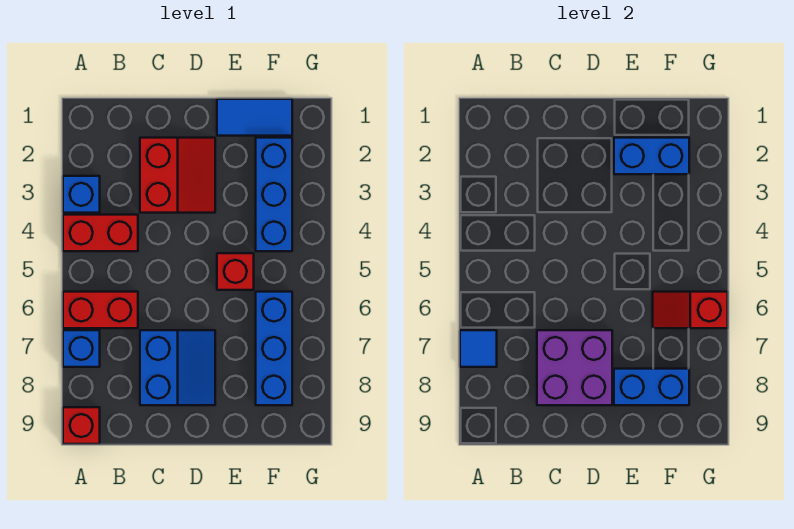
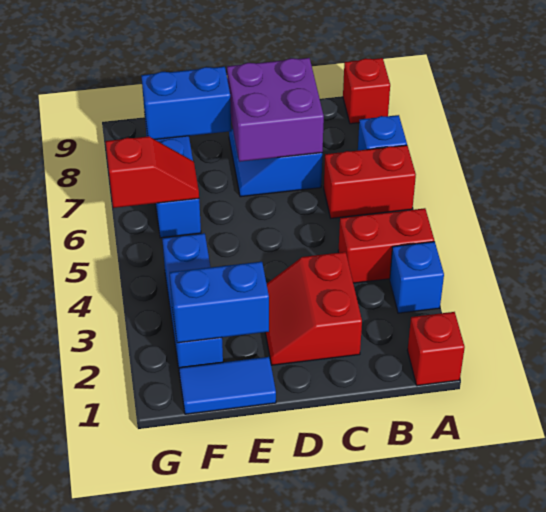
blue 1x1 tile [460,330,497,367] -> none
red 1x1 brick [217,253,254,290] -> red 1x1 brick moved to [408,312,465,386]

